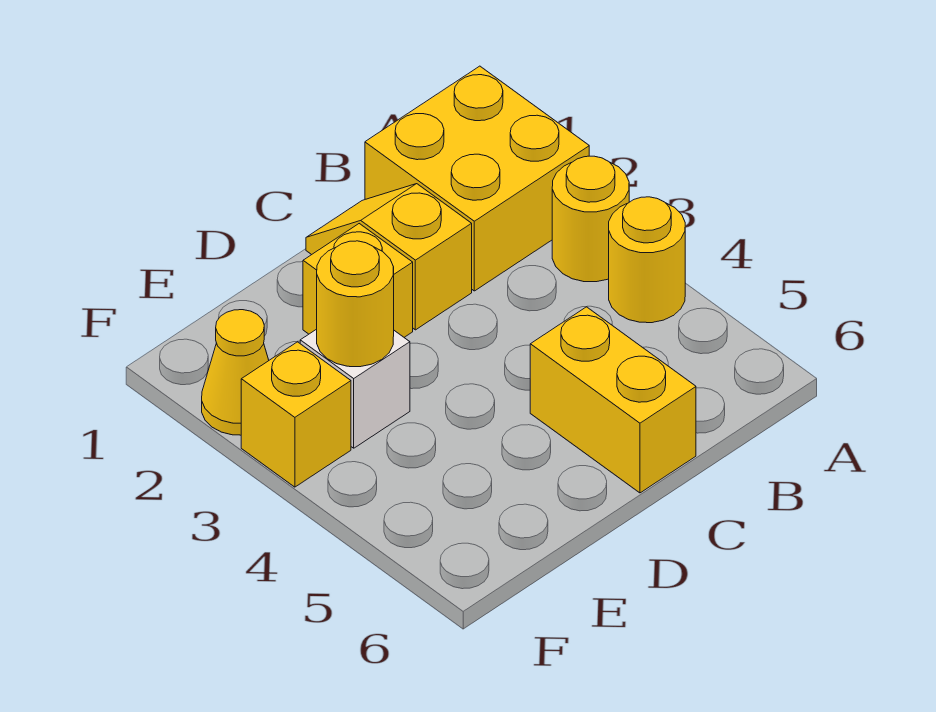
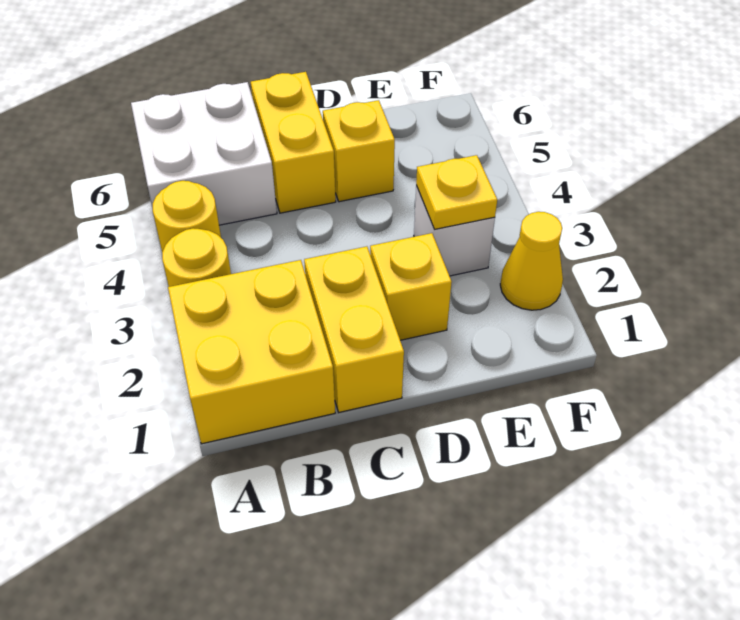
none -> white 2x2 brick [131,82,277,225]
yellow 1x2 slope [306,184,472,330] -> yellow 1x2 brick [304,246,404,412]
yellow 1x1 round brick [317,241,394,367] -> yellow 1x1 plate [416,155,497,229]
yellow 1x1 brick [241,342,351,487] -> yellow 1x1 brick moved to [323,100,395,202]

